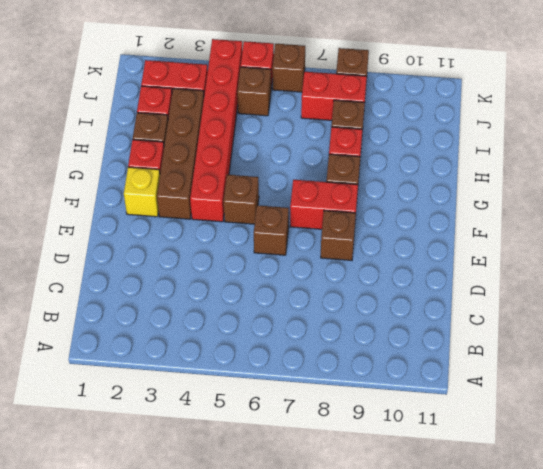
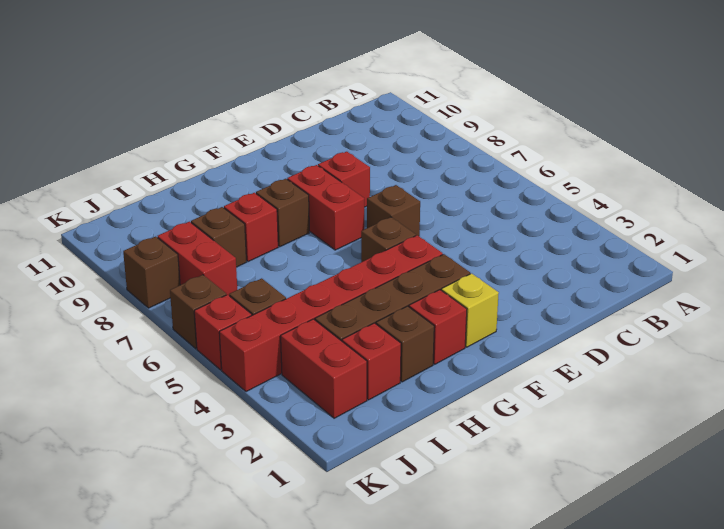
brown 1x1 brick [321,211,356,260] -> red 1x1 brick [318,152,370,207]

